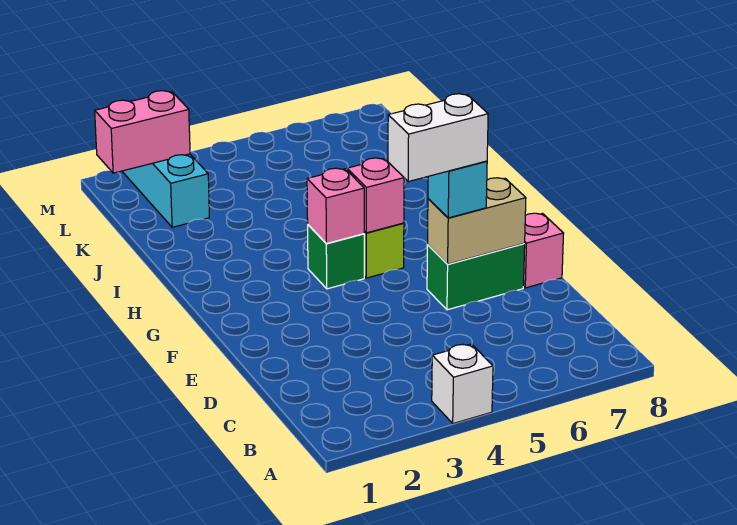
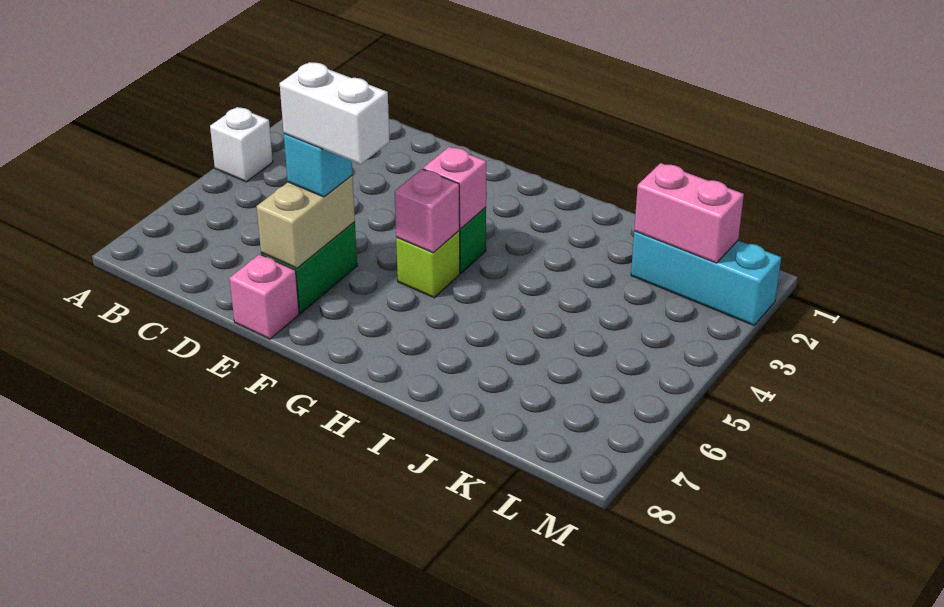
white 1x2 brick [388,94,488,182] -> white 1x2 brick turned to [280,62,390,164]
pink 1x2 brick [95,91,190,173] -> pink 1x2 brick turned to [634,163,744,263]

